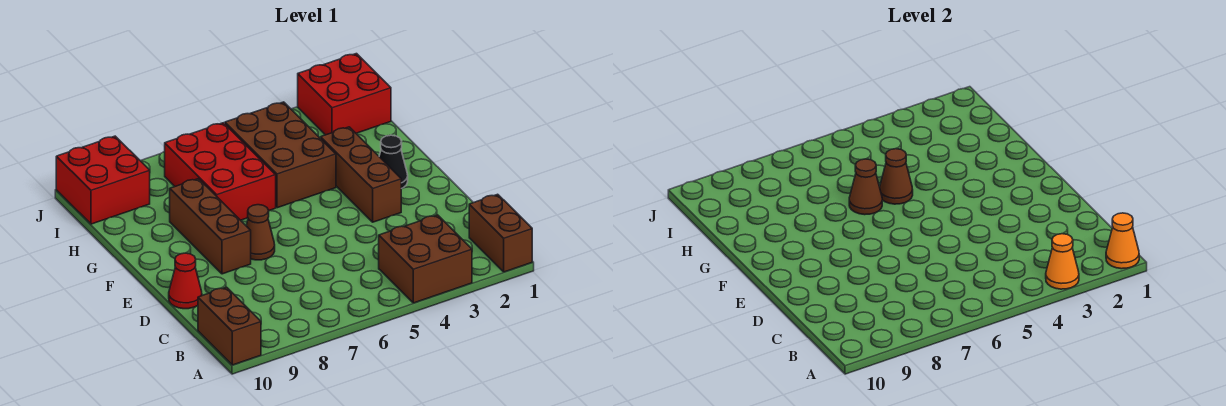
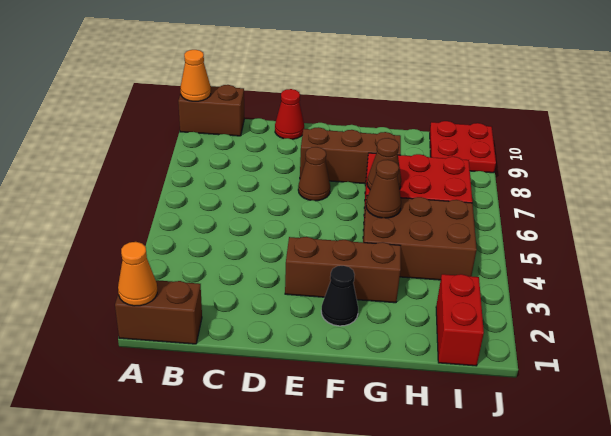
brown 2x2 brick [379,215,472,303] -> none
orange 1x1 cone [1046,234,1079,289] -> orange 1x1 cone moved to [180,50,211,101]
red 2x2 brick [298,54,391,135] -> red 1x2 brick [436,274,484,366]
red 2x2 brick [56,136,150,224] -> red 2x2 plate [430,121,496,173]

